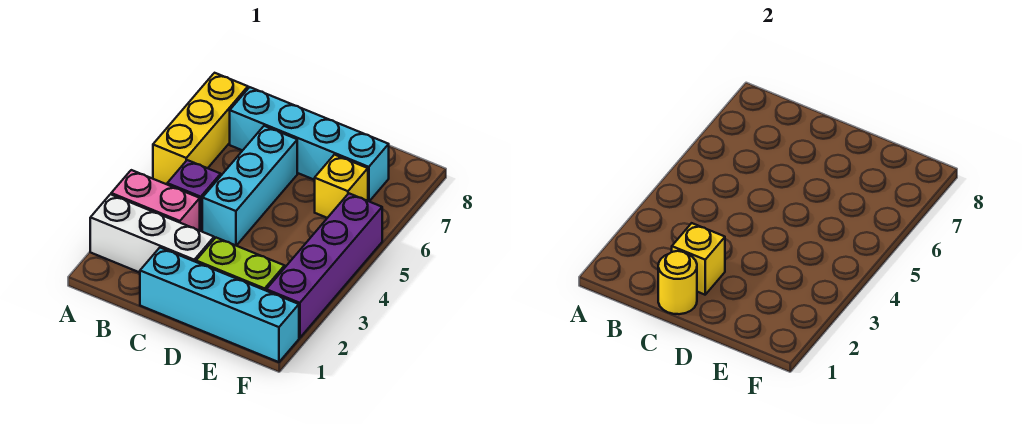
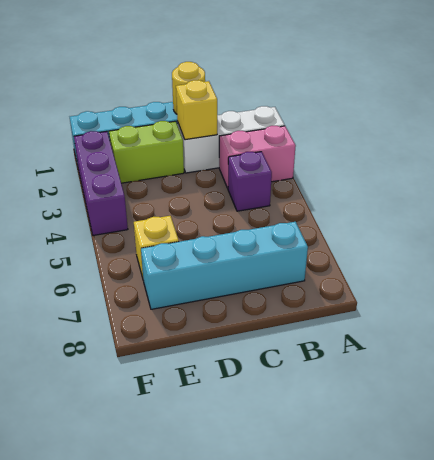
yellow 1x3 brick [153,73,248,184] -> none
cyan 1x3 brick [202,126,297,246] -> none
purple 1x4 brick [266,193,382,338] -> purple 1x3 brick [74,131,128,235]

